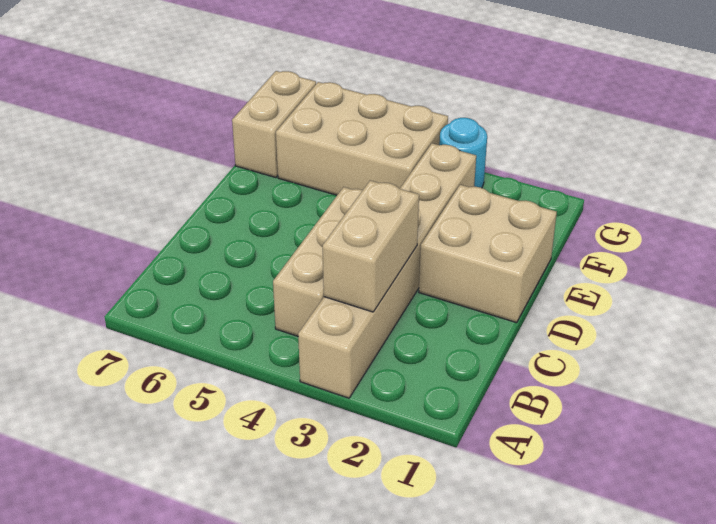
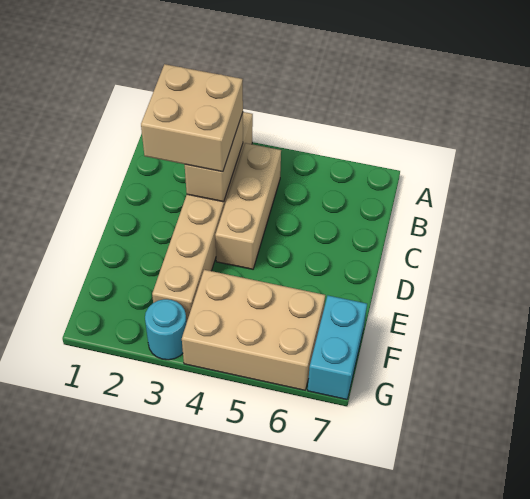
tan 2x2 brick [419,185,557,323] -> tan 2x2 brick moved to [141,64,243,172]
tan 1x2 brick [232,71,316,178] -> cyan 1x2 brick [308,296,367,399]

